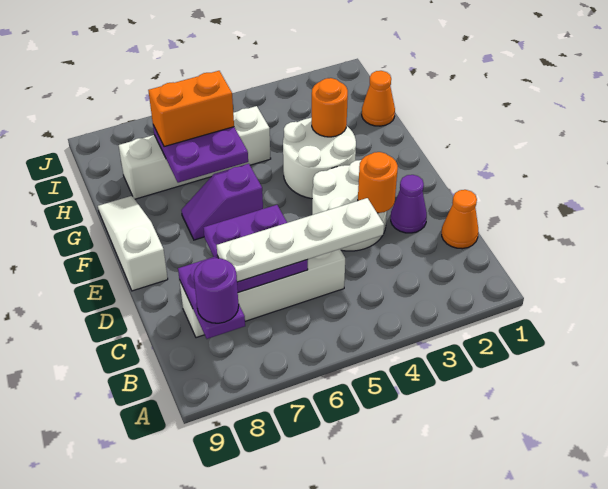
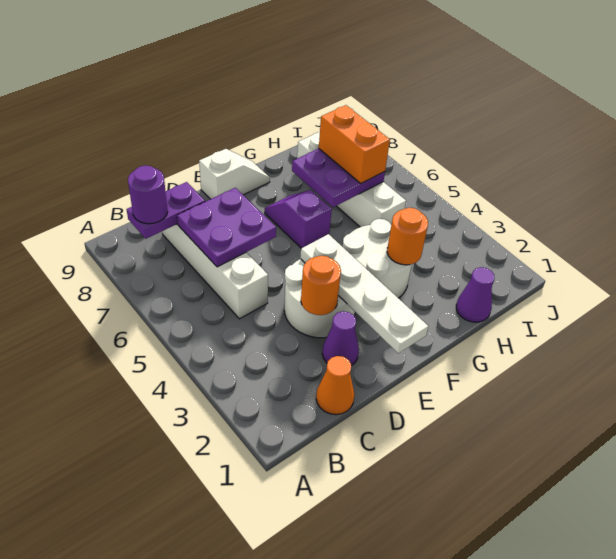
white 1x4 plate [217,198,384,282] -> white 1x4 plate moved to [300,234,428,353]
white 1x3 slope [98,196,168,291] -> white 1x2 slope [199,149,270,199]
orange 1x1 cone [362,71,395,126] -> purple 1x1 cone [456,267,494,322]

